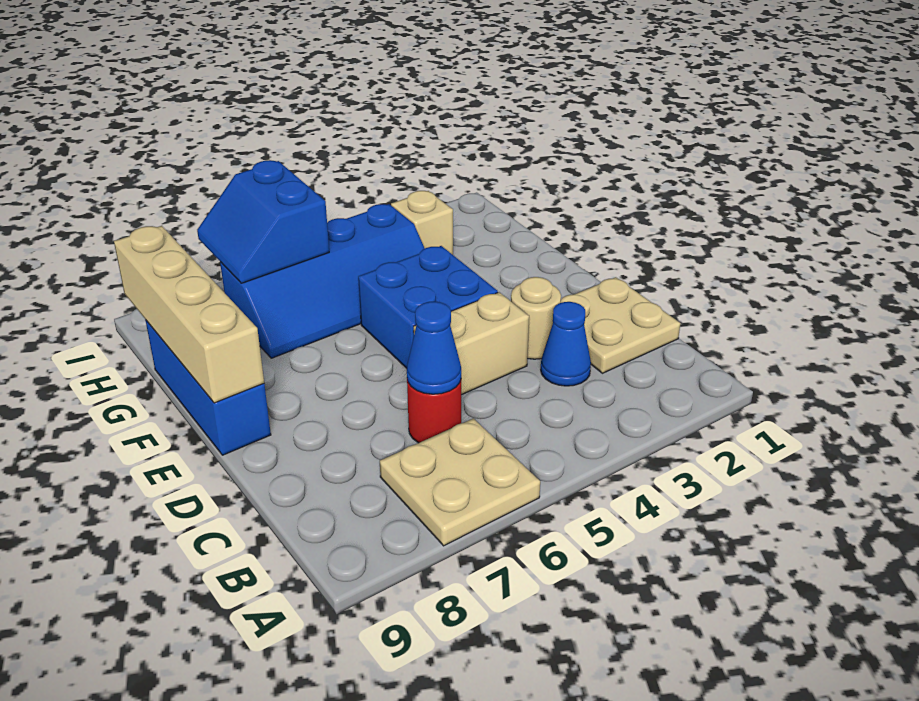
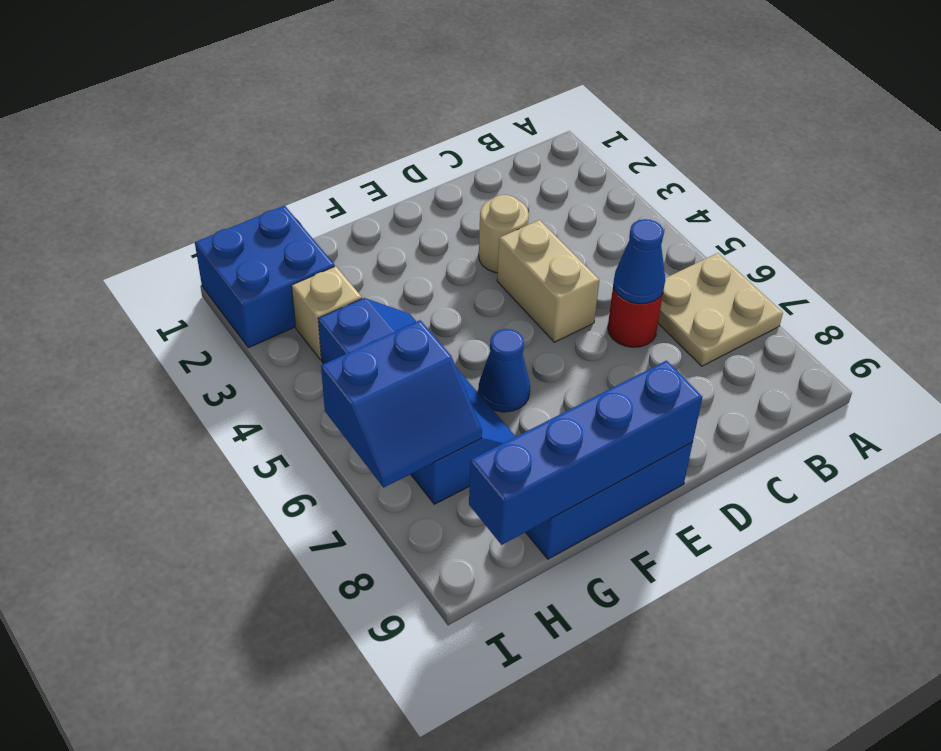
tan 2x2 plate [561,277,680,373] -> none
blue 1x1 cone [541,302,591,386] -> blue 1x1 cone moved to [479,329,530,412]
blue 2x2 brick [358,246,498,368] -> blue 2x2 brick moved to [195,206,335,348]
tan 1x4 brick [114,226,264,403] -> blue 1x4 brick [469,360,702,545]

